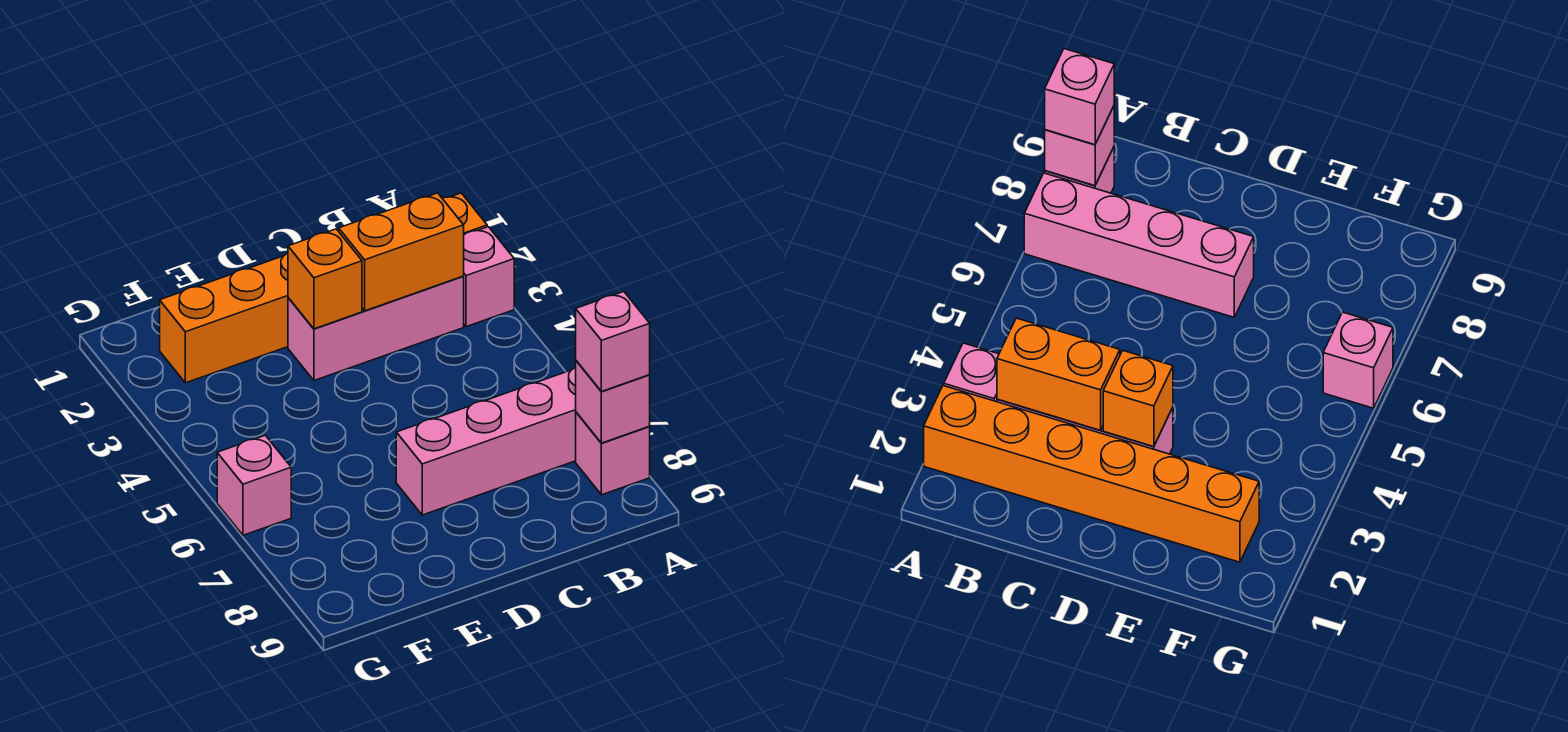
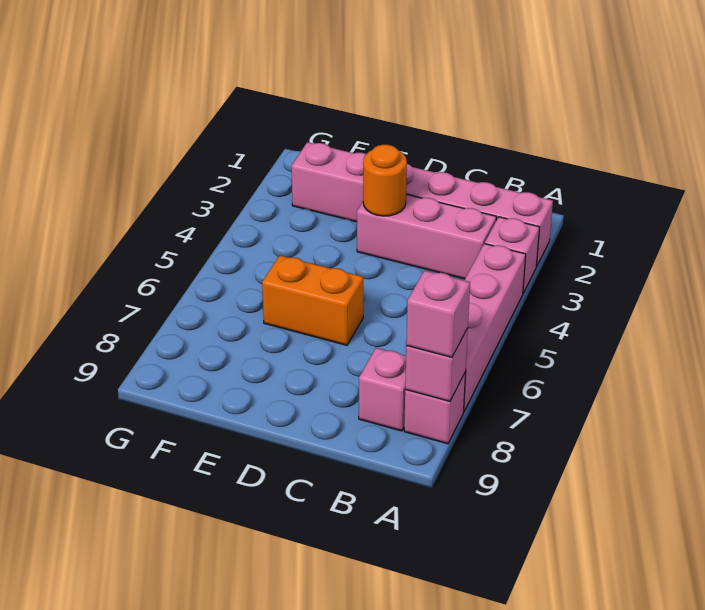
orange 1x6 brick [160,193,487,383] -> pink 1x6 brick [291,142,553,266]
pink 1x4 brick [396,367,576,515] -> pink 1x4 brick turned to [464,244,526,411]
orange 1x2 brick [339,193,464,311] -> orange 1x2 brick moved to [262,255,363,345]
orange 1x1 brick [288,229,362,329] -> orange 1x1 round brick [363,145,407,216]
pink 1x1 brick [217,435,291,535] -> pink 1x1 brick moved to [359,348,406,431]

